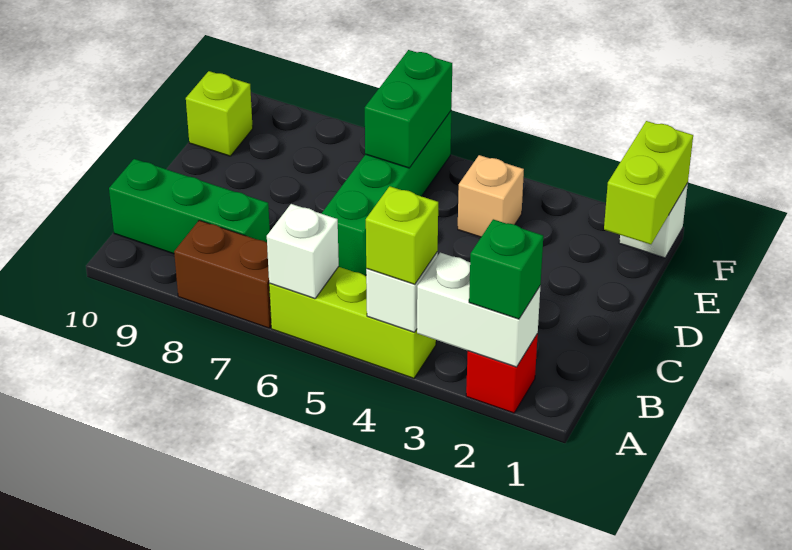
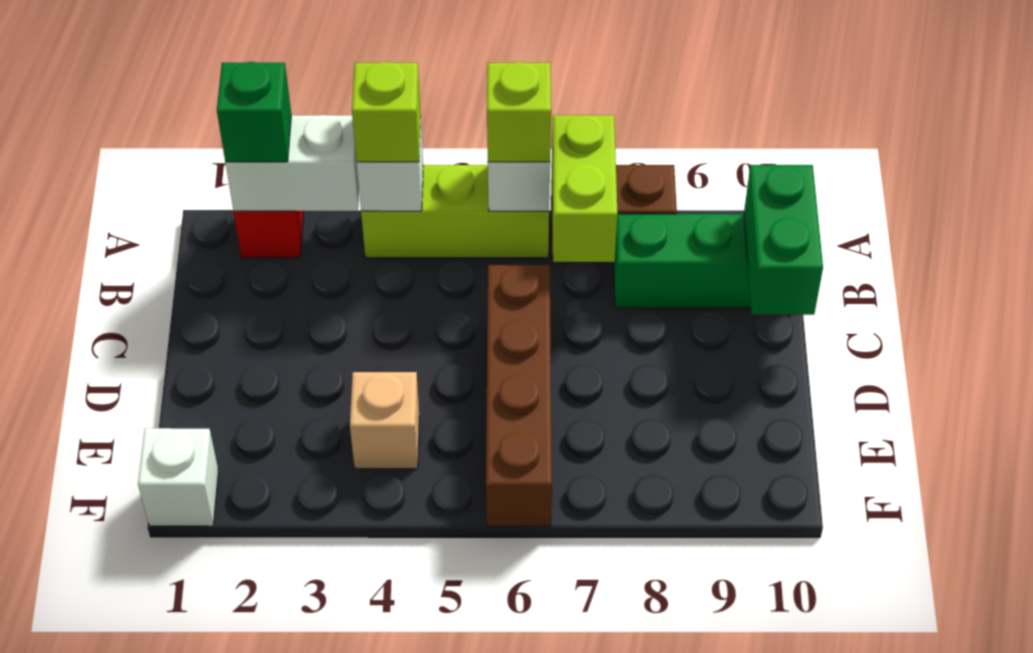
green 1x4 brick [321,111,451,276] -> brown 1x4 brick [486,265,552,526]
lime 1x2 brick [604,121,693,244] -> lime 1x2 brick moved to [552,115,618,262]
green 1x2 brick [365,50,452,168] -> green 1x2 brick moved to [744,165,823,315]
lime 1x1 brick [186,71,253,156] -> lime 1x1 brick moved to [487,62,551,162]

